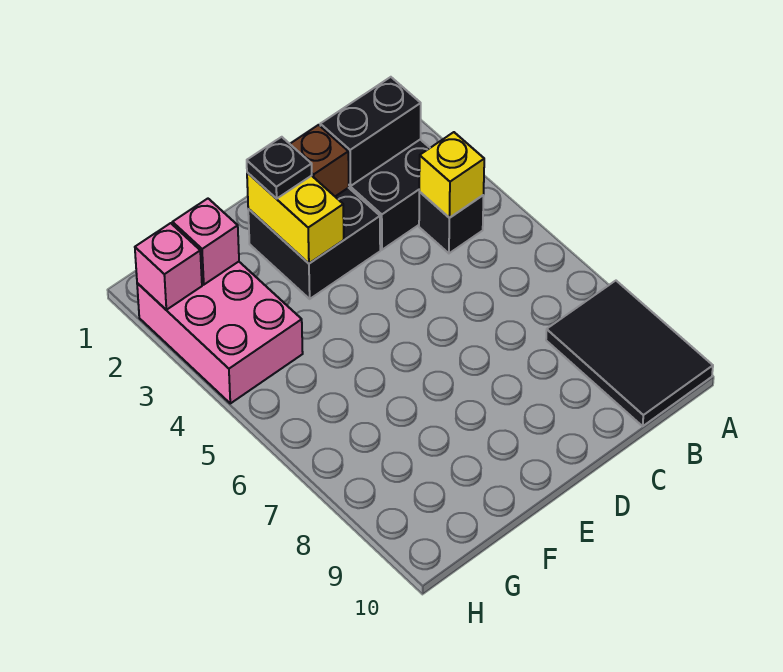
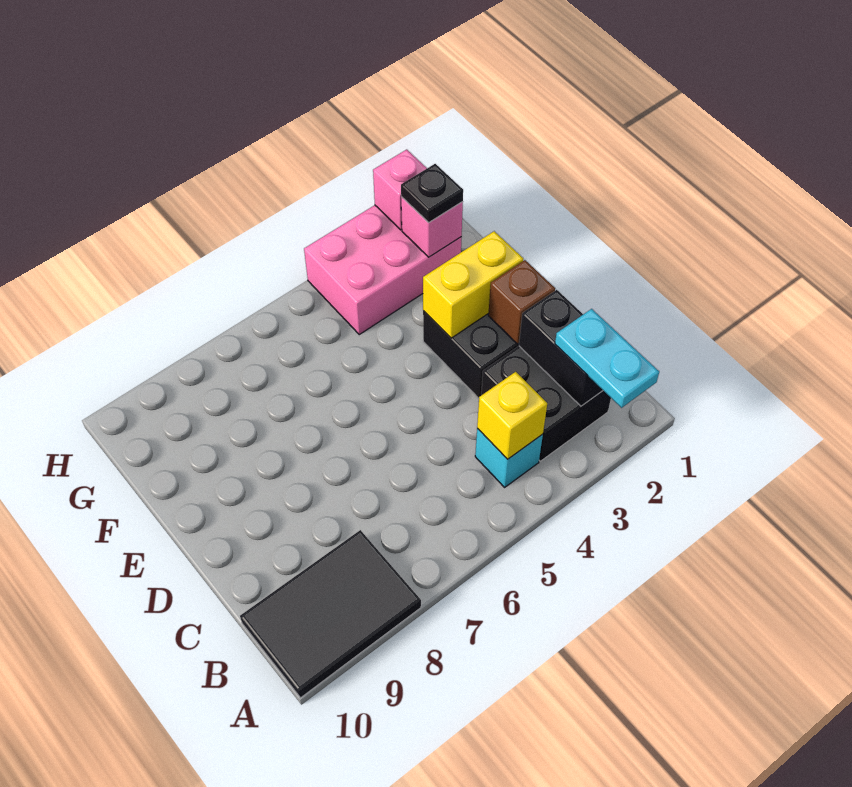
none -> cyan 1x2 plate [555,309,659,408]
black 1x1 brick [419,192,484,253] -> cyan 1x1 brick [475,429,543,487]
black 1x1 plate [247,137,312,199] -> black 1x1 plate moved to [401,164,463,223]

